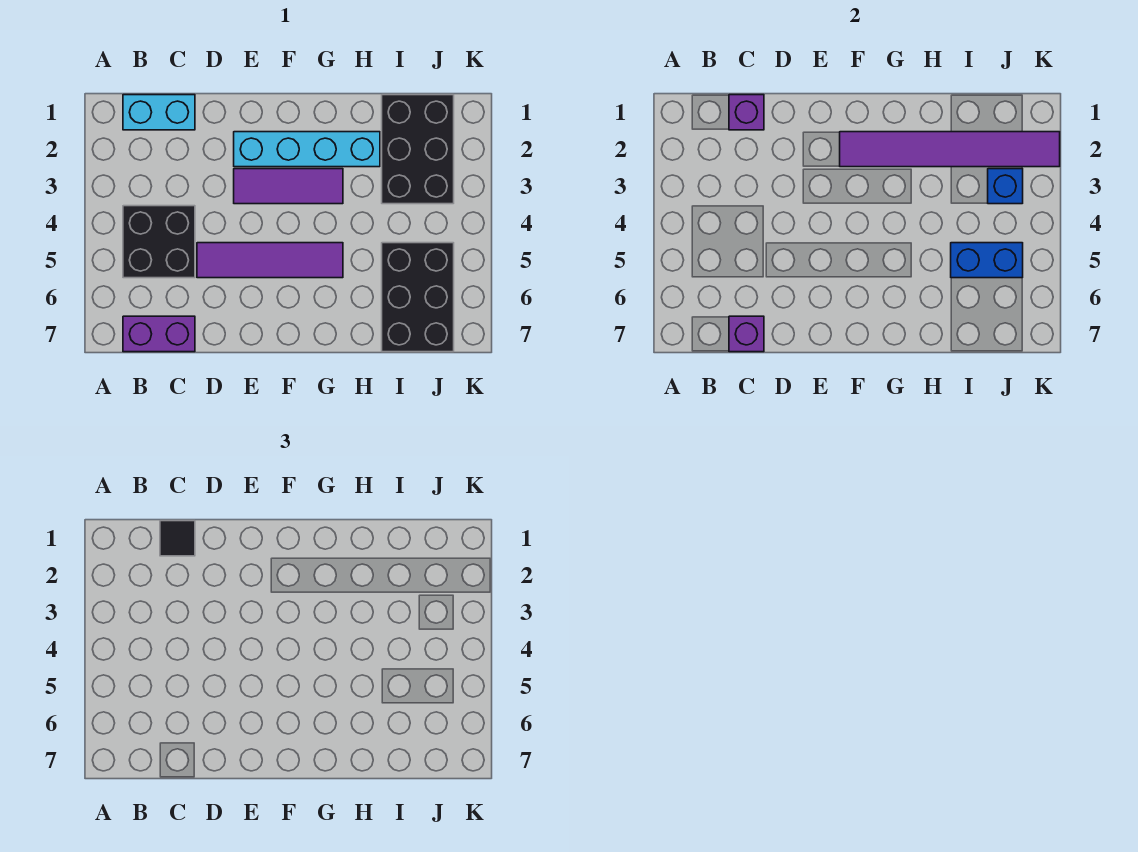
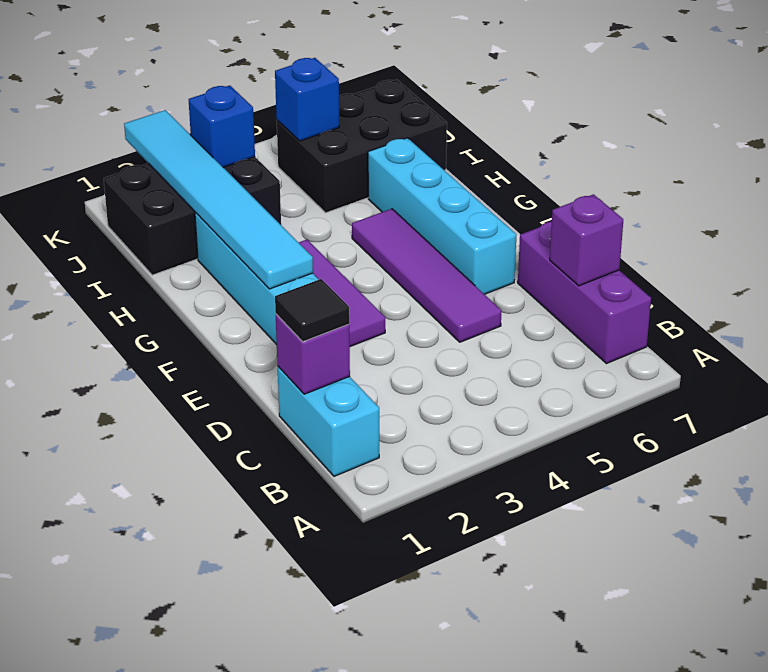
black 2x2 brick [123,206,195,278] -> none
purple 1x2 brick [123,316,195,352] -> purple 1x3 brick [518,221,651,364]
none -> cyan 1x4 brick [368,138,516,294]
purple 1x6 tile [840,132,1060,167] -> cyan 1x6 tile [124,110,313,289]
blue 1x2 brick [951,243,1023,278] -> blue 1x1 brick [275,58,339,141]

